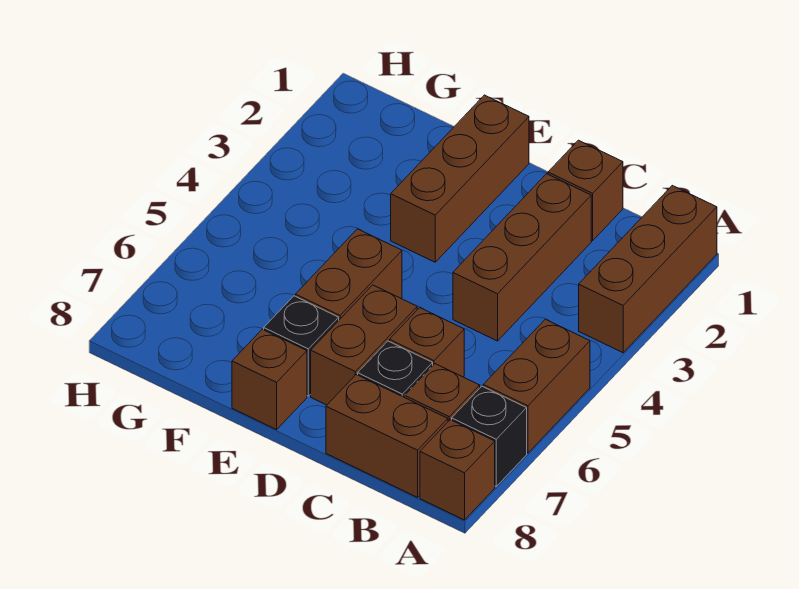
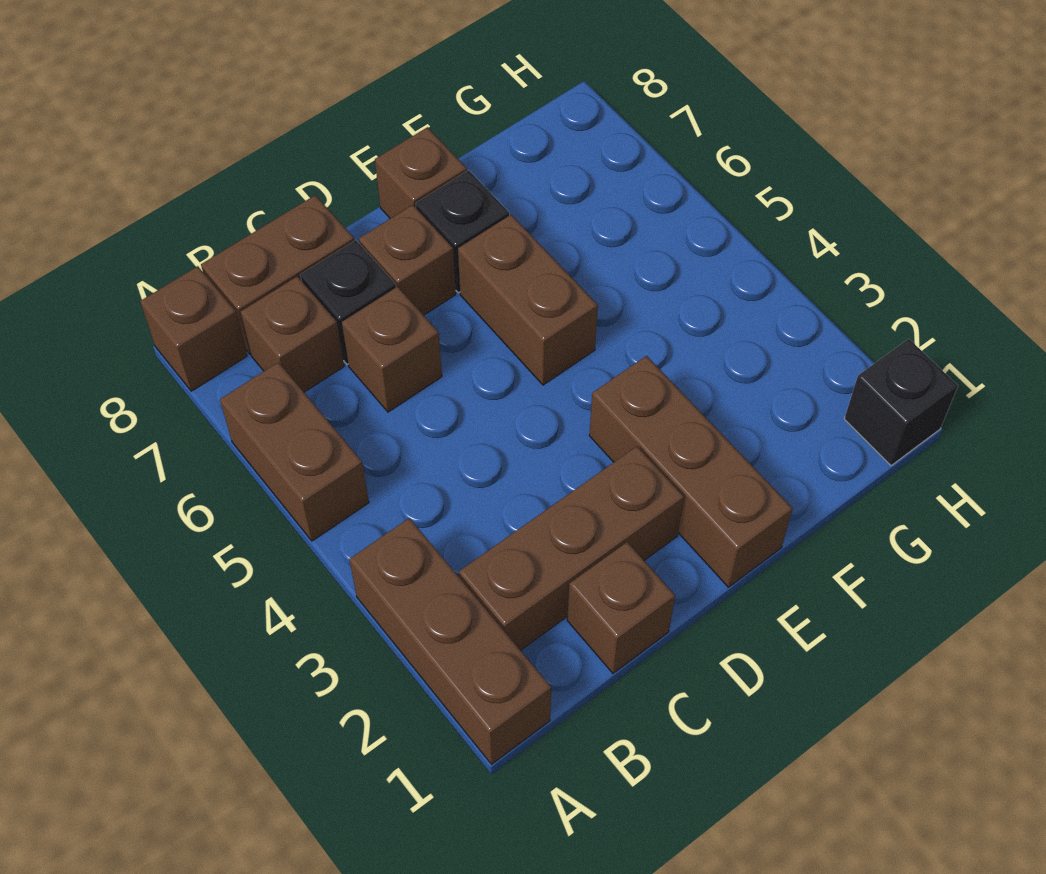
black 1x1 brick [452,386,527,486] -> black 1x1 brick moved to [844,339,958,466]
brown 1x3 brick [453,174,591,341] -> brown 1x3 brick turned to [459,446,684,650]
brown 1x2 brick [311,285,417,405] -> brown 1x1 brick [359,205,456,315]

